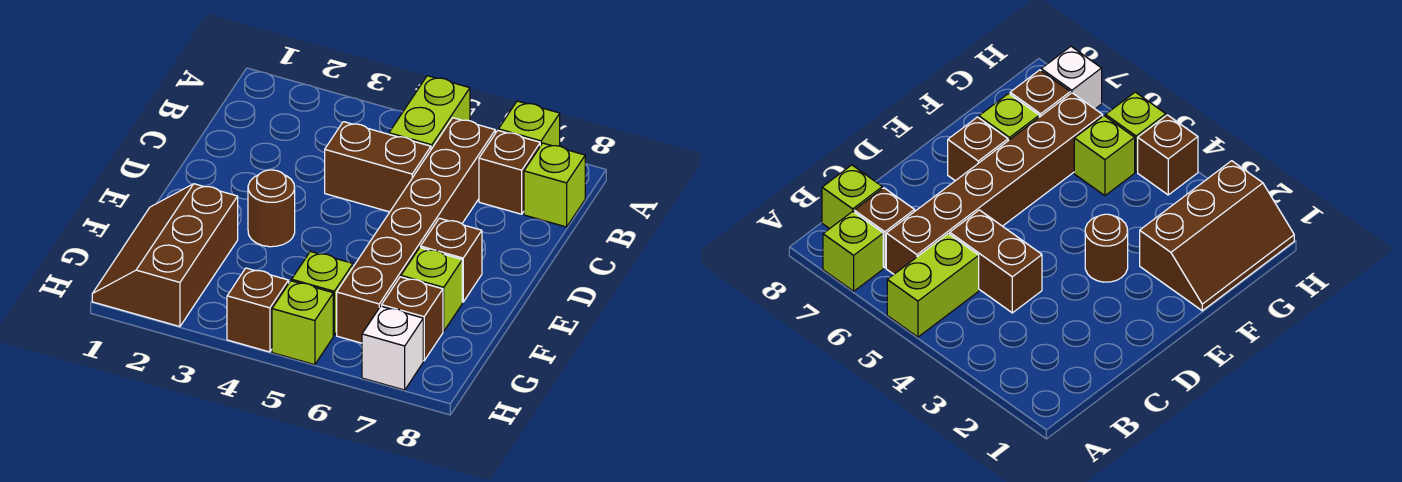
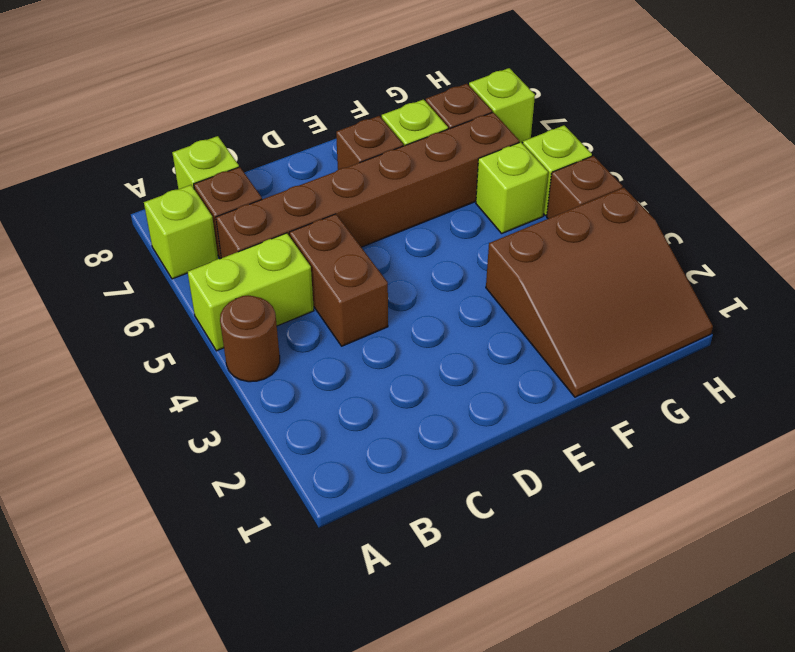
brown 1x1 round brick [248,170,295,247] -> brown 1x1 round brick moved to [220,295,280,382]
brown 2x3 slope [92,184,238,327] -> brown 3x3 slope [486,188,713,397]
white 1x1 brick [362,306,423,390] -> lime 1x1 brick [469,68,535,143]

